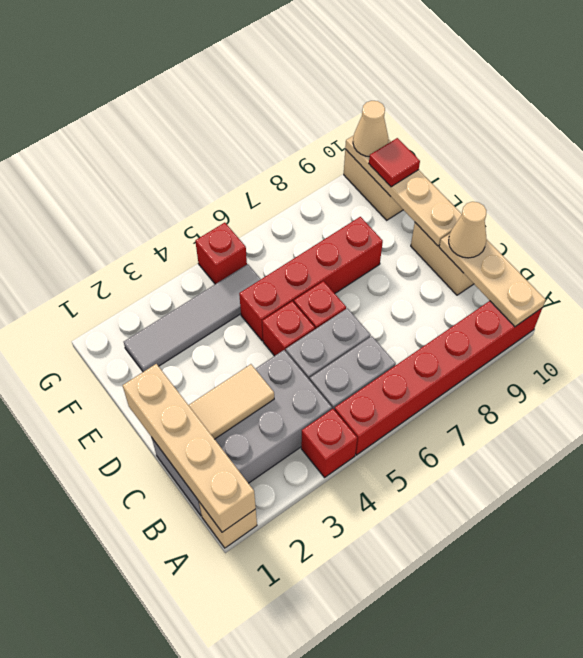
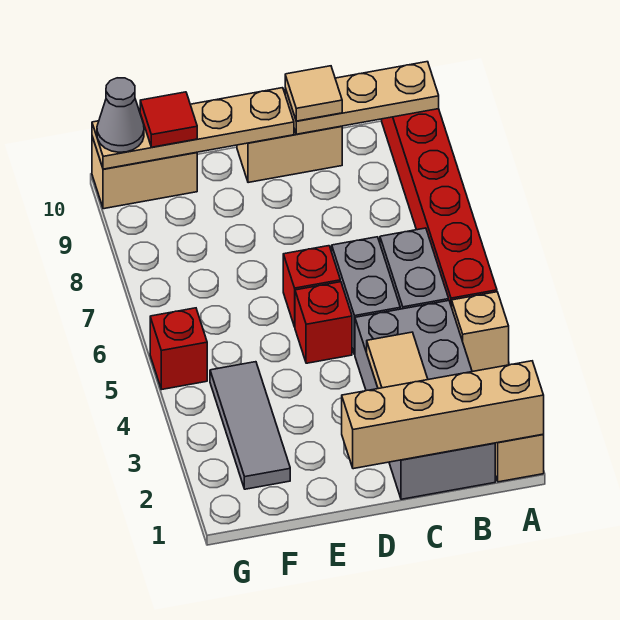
red 1x1 brick [301,409,357,477] -> tan 1x1 brick [452,292,509,372]
tan 1x1 cone [449,202,487,258] -> tan 1x1 tile [285,66,342,121]
red 1x4 brick [239,217,383,341] -> none
grey 1x4 tile [124,264,261,372] -> grey 1x3 tile [210,362,290,489]
tan 1x1 cone [353,101,388,156] -> grey 1x1 cone [97,78,144,152]

